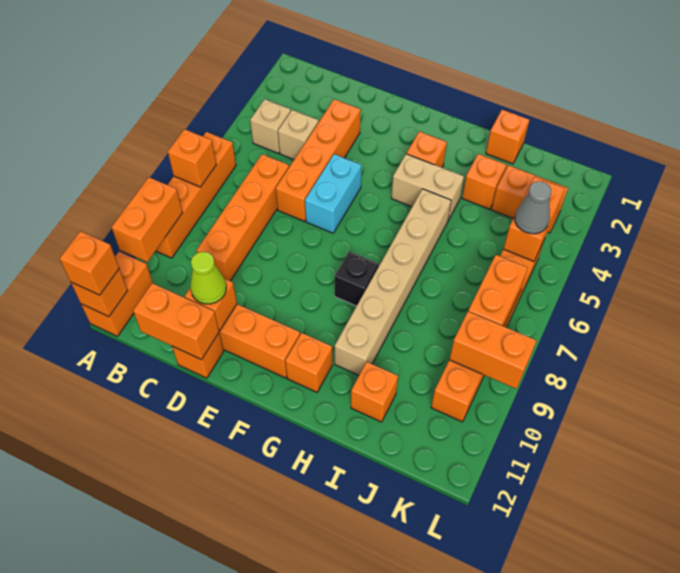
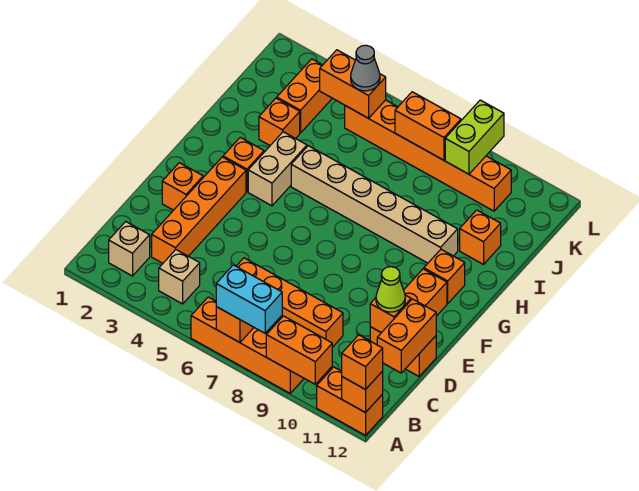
tan 1x1 brick [278,110,319,160] -> tan 1x1 brick moved to [109,222,150,276]
orange 1x4 brick [276,99,361,221] -> orange 1x4 brick turned to [152,157,246,263]
cyan 1x2 brick [305,154,362,233] -> cyan 1x2 brick moved to [216,265,282,333]
black 1x1 brick [335,251,379,306] -> none
orange 1x1 brick [486,110,529,164] -> orange 1x1 brick moved to [162,163,203,210]
orange 1x2 brick [449,312,537,389] -> lime 1x2 brick [445,100,504,174]

